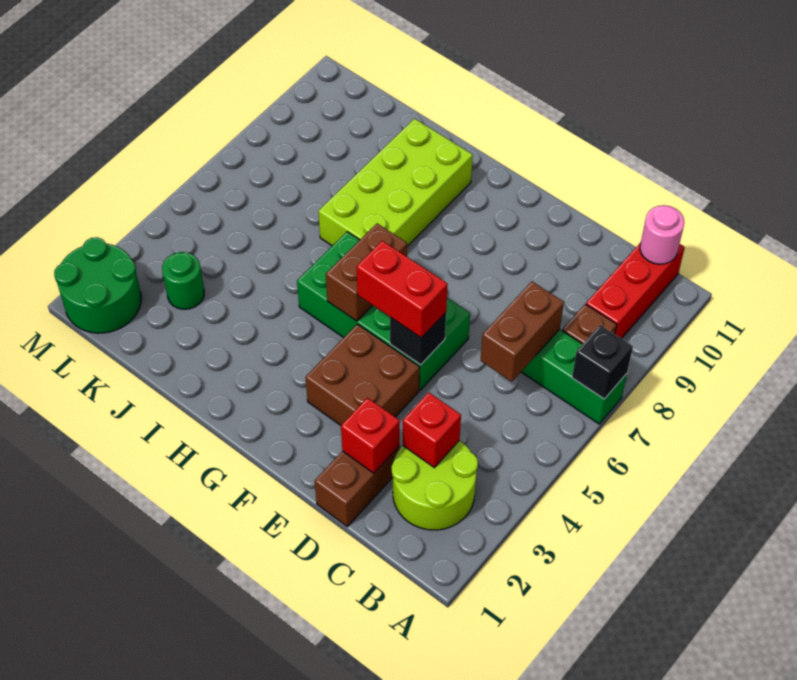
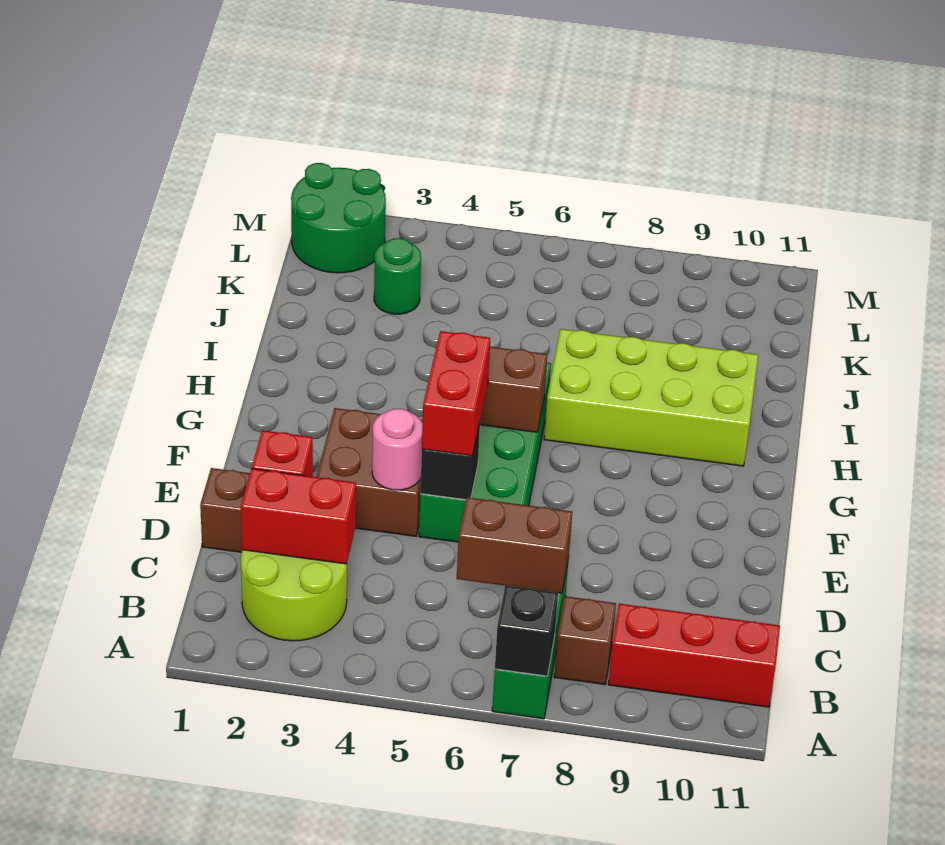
pink 1x1 round brick [640,205,684,264] -> pink 1x1 round brick moved to [372,409,423,490]
red 1x1 brick [403,392,461,468] -> red 1x2 brick [241,469,356,564]

